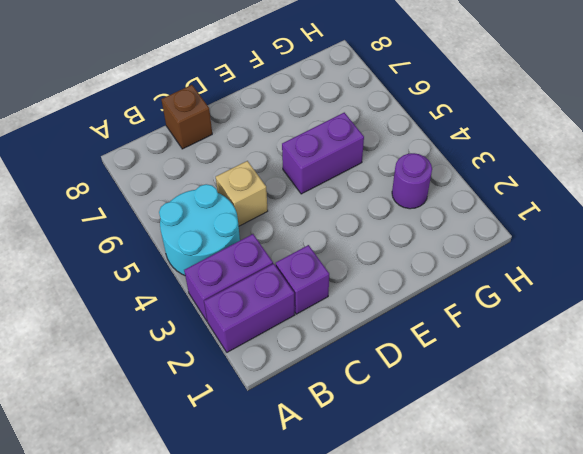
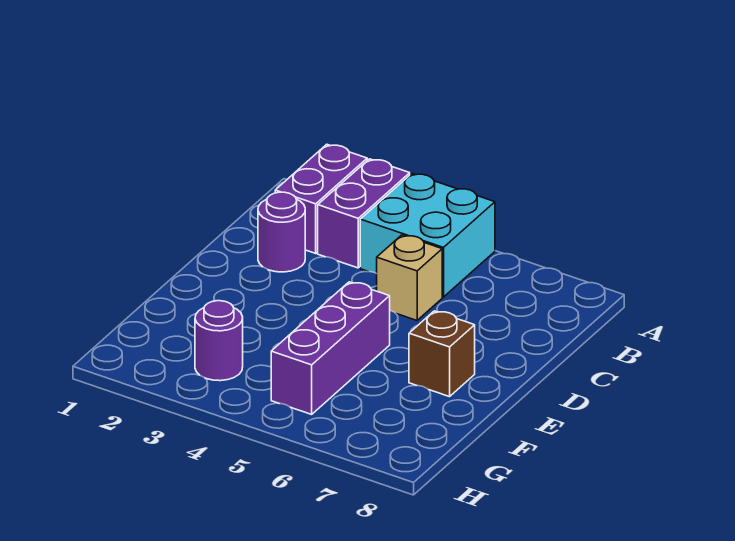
cyan 2x2 round brick [159,184,240,275] -> cyan 2x2 brick [360,174,495,297]
purple 1x1 brick [276,245,329,314] -> purple 1x1 round brick [258,192,305,272]
brown 1x1 brick [161,85,212,149] -> brown 1x1 brick moved to [409,311,475,397]
purple 1x2 brick [282,113,364,194] -> purple 1x3 brick [271,282,390,414]

